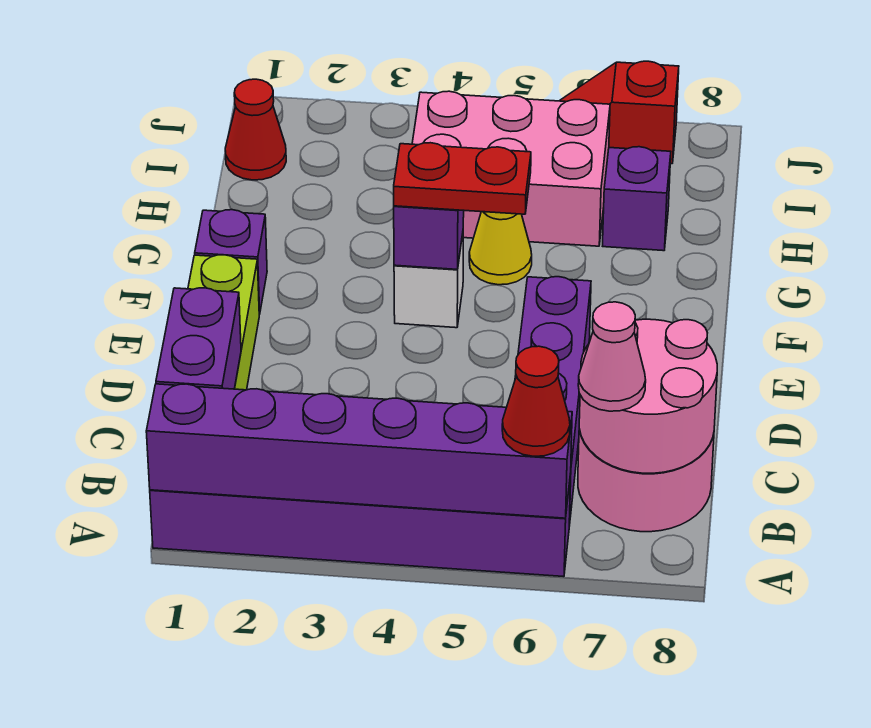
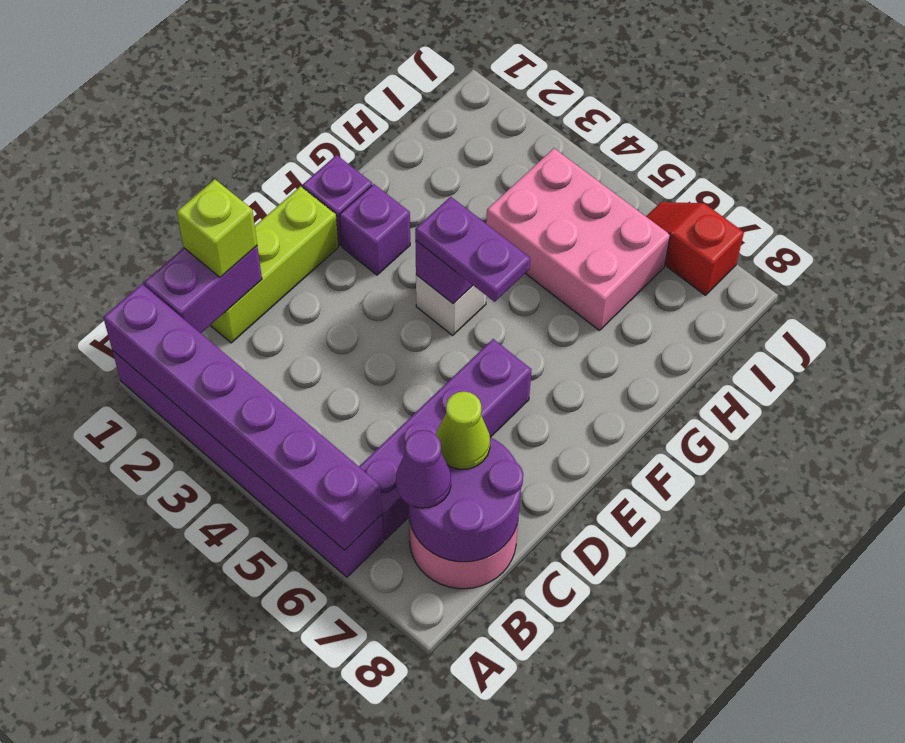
red 1x1 cone [502,346,570,456] -> none
pink 2x2 round brick [579,319,717,473] -> purple 2x2 round brick [408,437,523,562]
pink 1x1 cone [578,302,646,411] -> purple 1x1 cone [396,430,451,508]
none -> lime 1x1 brick [177,179,257,277]
none -> lime 1x1 cone [436,391,490,469]
red 1x2 plate [394,143,531,214] -> purple 1x2 plate [415,197,530,302]
yellow 1x1 cone [469,212,532,285] -> none
purple 1x1 brick [603,147,671,251] -> purple 1x1 brick moved to [340,184,410,275]
red 1x1 cone [225,79,286,180] -> none

